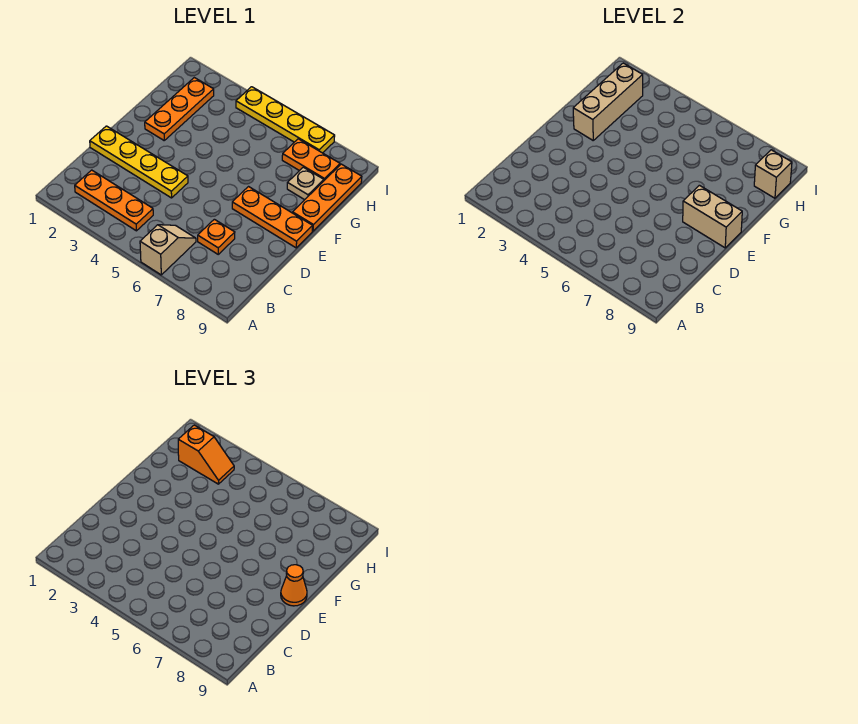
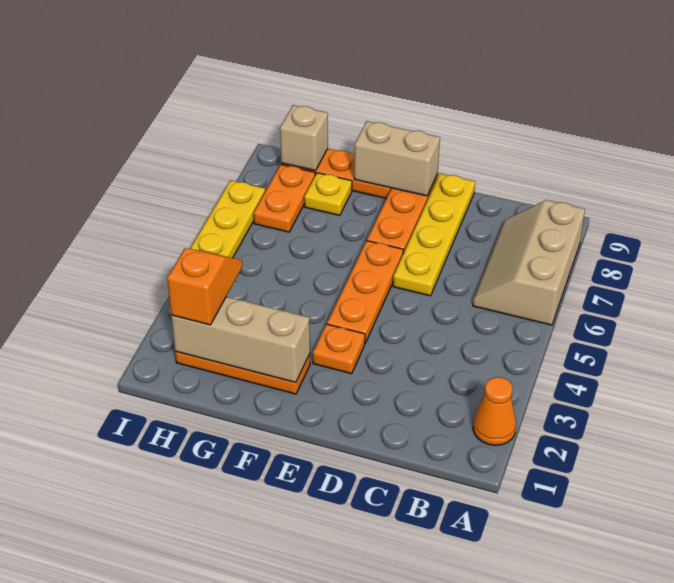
tan 1x2 slope [140,225,196,275] -> tan 2x3 slope [473,200,585,325]
orange 1x3 plate [75,170,153,231] -> orange 1x3 plate moved to [327,241,403,343]
orange 1x1 plate [198,219,235,254] -> orange 1x1 plate moved to [313,324,365,374]
yellow 1x4 plate [90,126,188,198] -> yellow 1x4 plate moved to [393,174,475,296]
tan 1x2 brick [683,185,742,248] -> tan 1x2 brick turned to [354,121,440,196]
orange 1x1 cone [281,565,307,606] -> orange 1x1 cone moved to [473,377,516,445]
tan 1x1 plate [287,167,324,200] -> yellow 1x1 plate [304,173,352,215]

